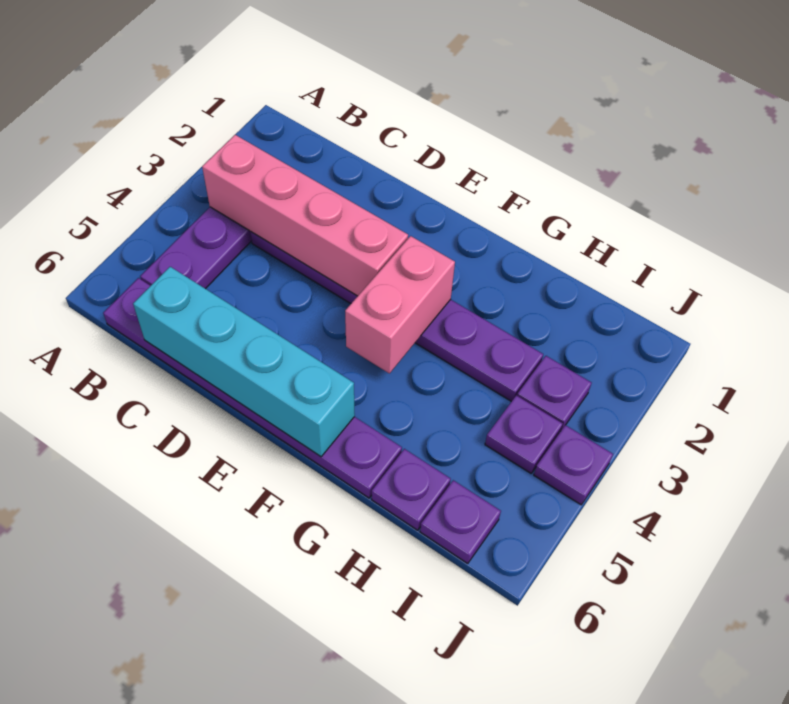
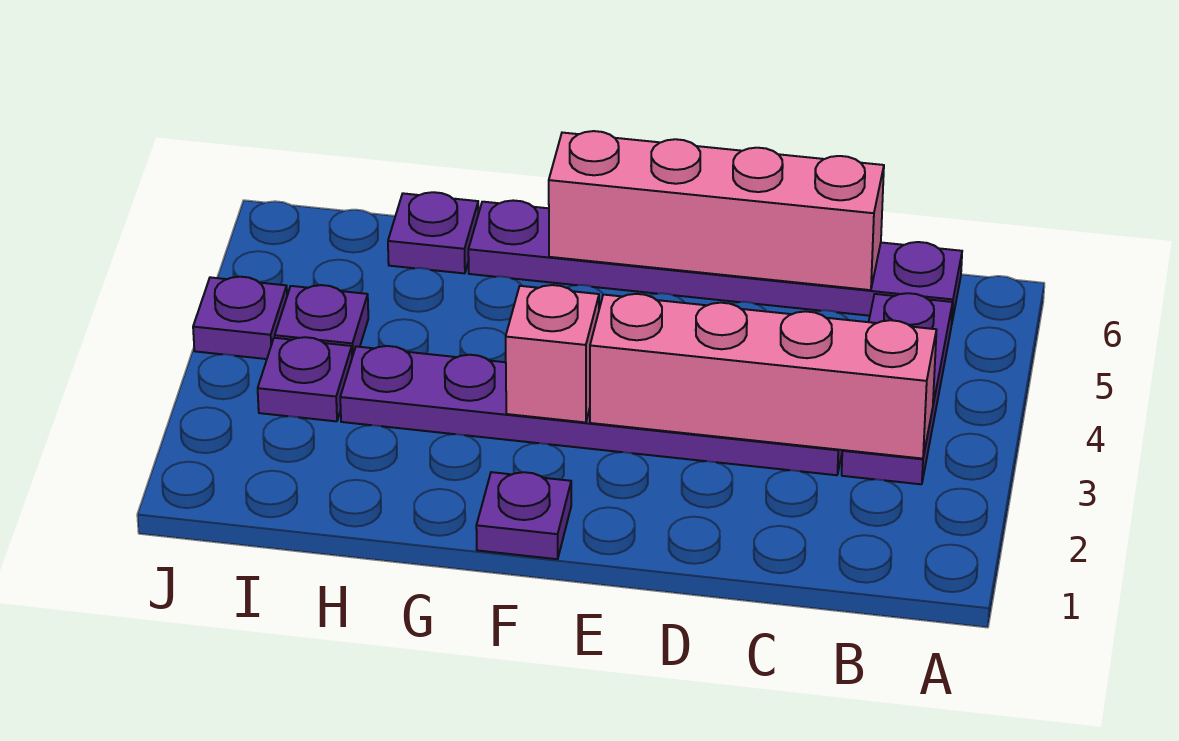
cyan 1x4 brick [133,267,355,457] -> pink 1x4 brick [549,131,884,290]
pink 1x2 brick [345,236,455,373] -> pink 1x1 brick [506,285,599,422]
purple 1x1 plate [420,480,501,564] -> purple 1x1 plate moved to [476,472,571,559]

